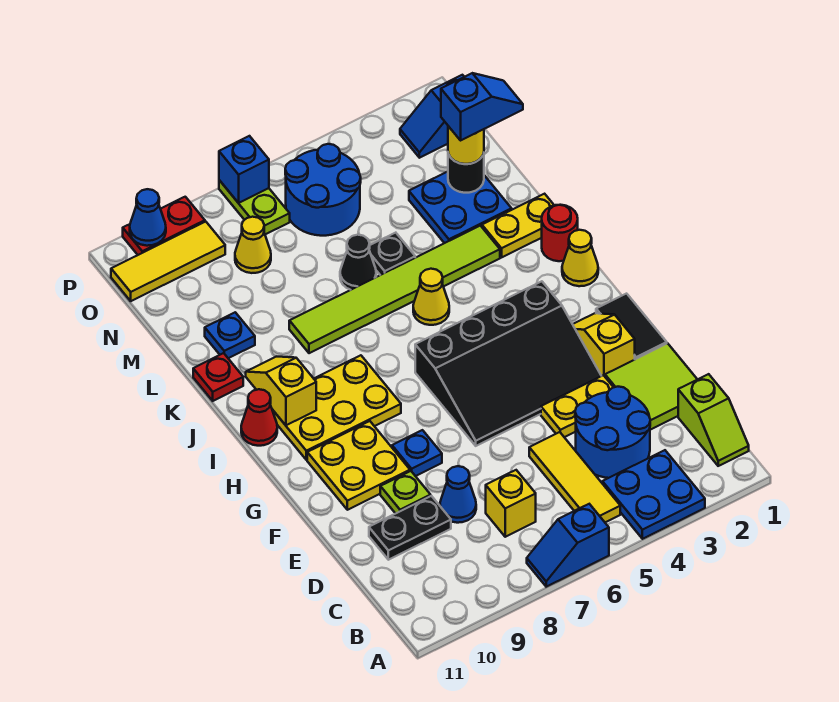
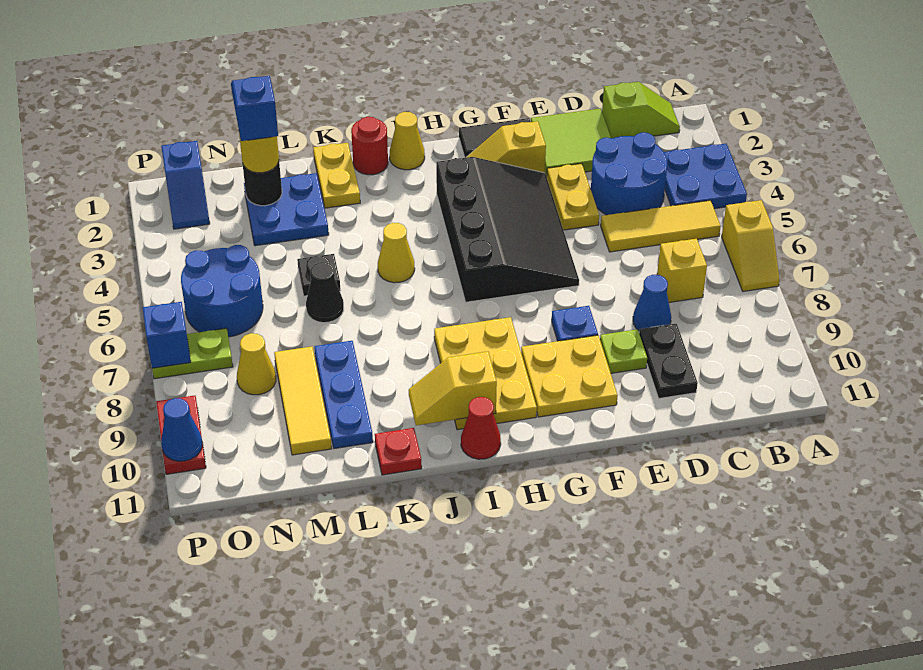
blue 1x2 slope [527,504,609,587] -> yellow 1x2 slope [722,200,779,291]
lime 1x6 tile [289,226,500,353] -> none
blue 1x1 plate [205,312,255,358] -> blue 1x3 plate [315,341,373,449]
yellow 1x3 tile [111,222,225,301] -> yellow 1x3 tile moved to [274,347,332,455]

